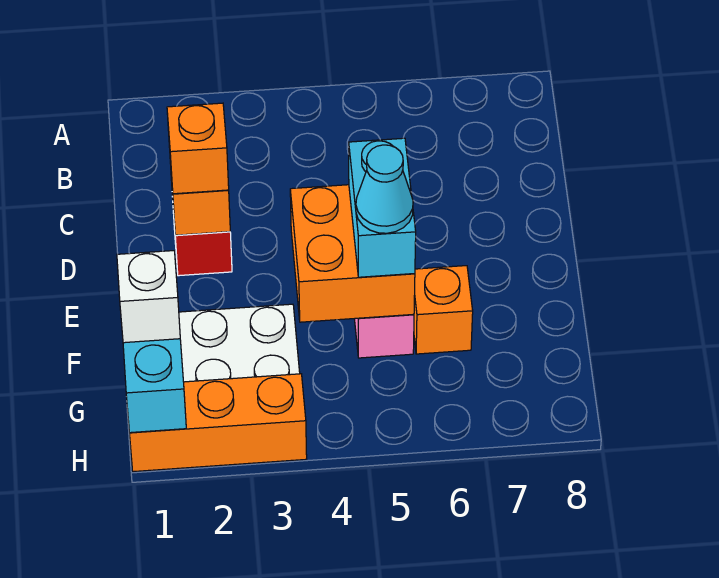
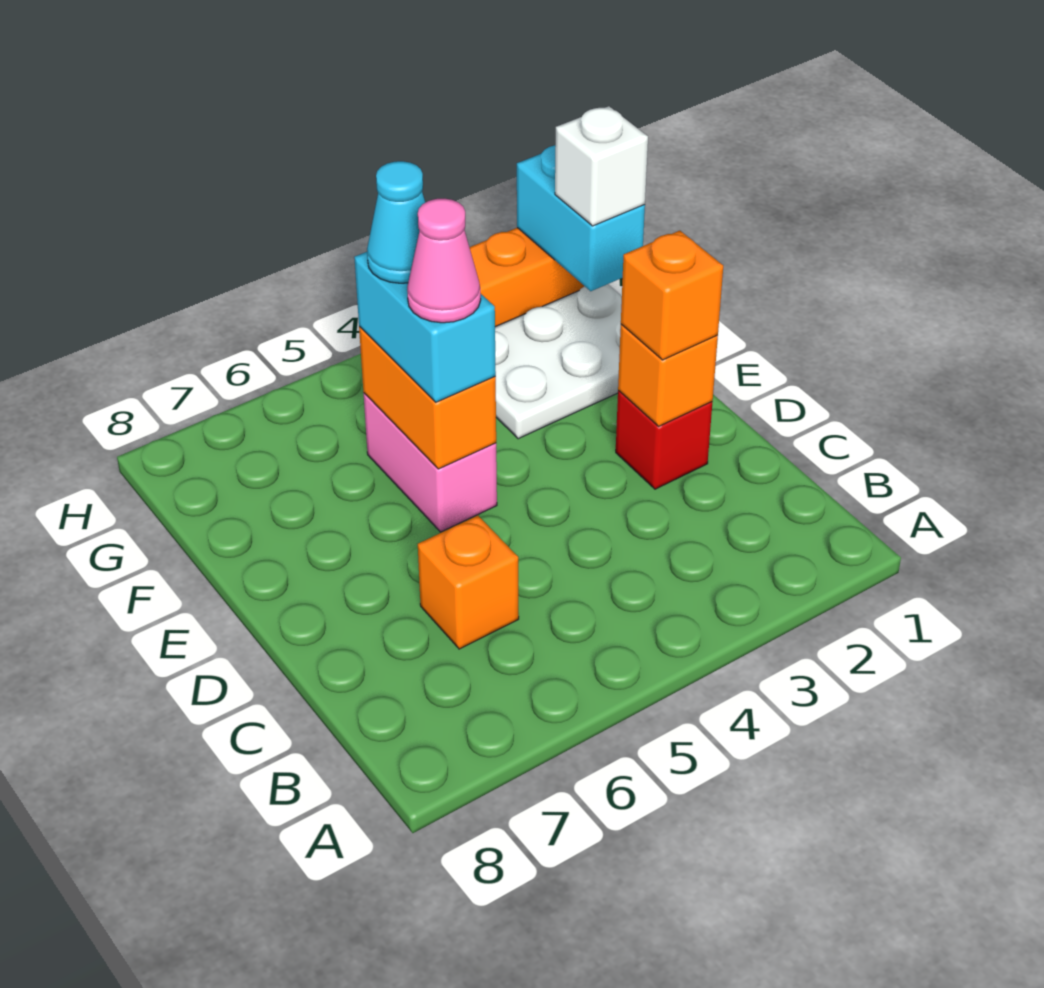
orange 2x2 brick [290,185,415,322] -> orange 1x2 brick [359,326,496,469]
none -> pink 1x1 cone [407,199,481,323]
orange 1x1 brick [414,266,473,354] -> orange 1x1 brick moved to [418,516,519,649]

